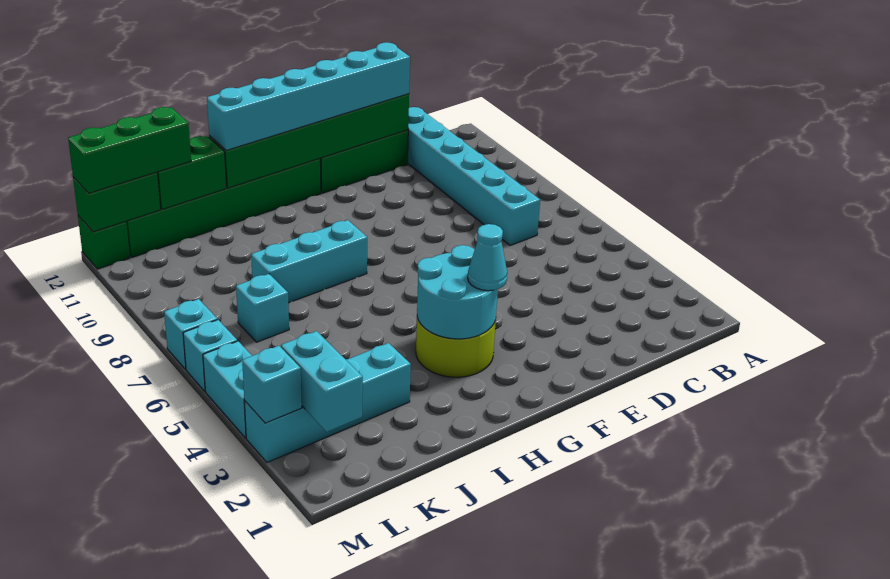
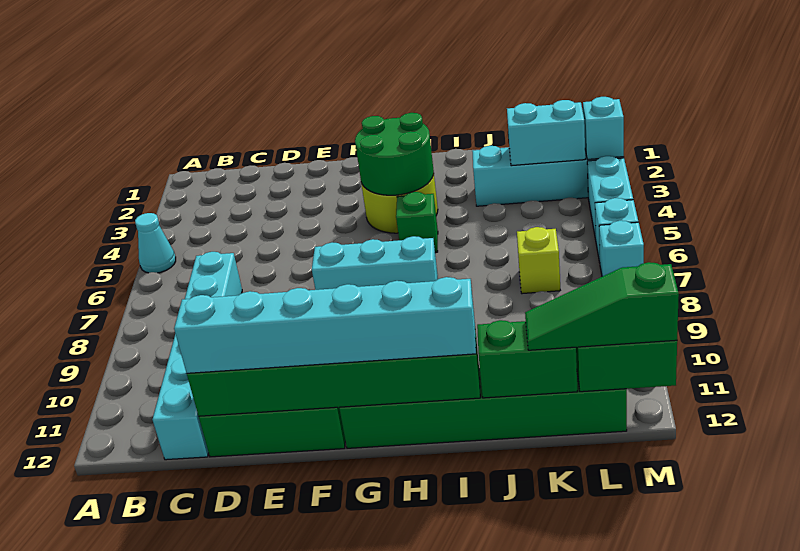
cyan 2x2 round brick [417,245,498,339] -> green 2x2 round brick [355,113,434,195]
cyan 1x1 cone [468,224,507,291] -> cyan 1x1 cone moved to [135,213,176,273]
cyan 1x3 brick [251,220,367,303] -> cyan 1x3 brick moved to [312,236,438,290]
cyan 1x1 brick [236,274,289,342] -> lime 1x1 brick [517,227,560,294]
green 1x3 brick [68,107,191,193] -> green 1x3 slope [525,262,679,350]
cyan 1x2 brick [281,331,363,432] -> cyan 1x2 brick turned to [507,100,585,166]
green 1x1 brick [78,216,130,269] -> green 1x1 brick moved to [396,192,438,252]

